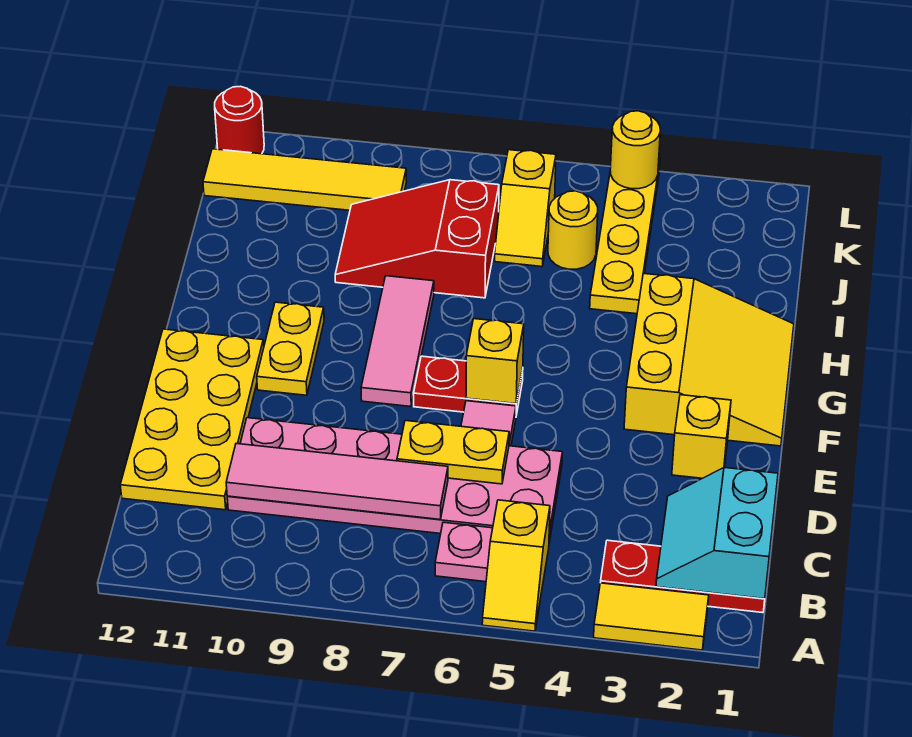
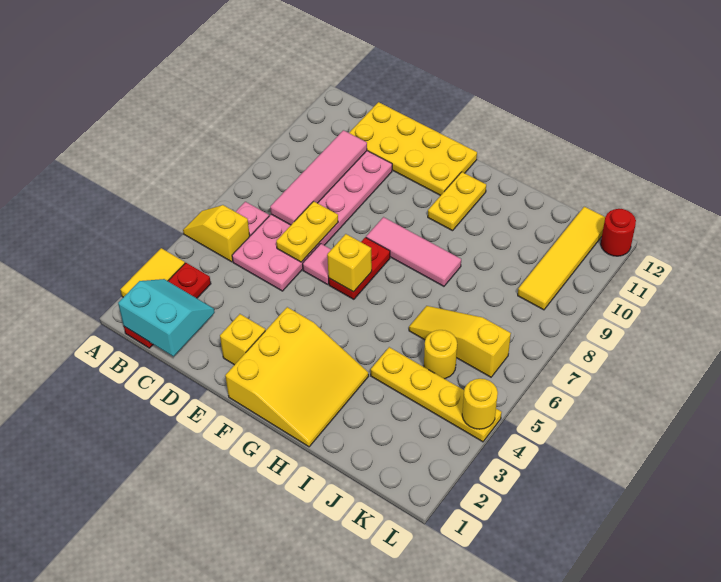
yellow 3x3 slope [624,273,794,446] -> yellow 3x3 slope turned to [225,307,369,447]
yellow 1x2 plate [257,302,324,395] -> yellow 1x2 plate turned to [428,172,486,231]
red 2x3 slope [335,180,499,298] -> none
yellow 1x2 slope [495,150,556,267] -> yellow 1x3 slope [409,306,511,377]

